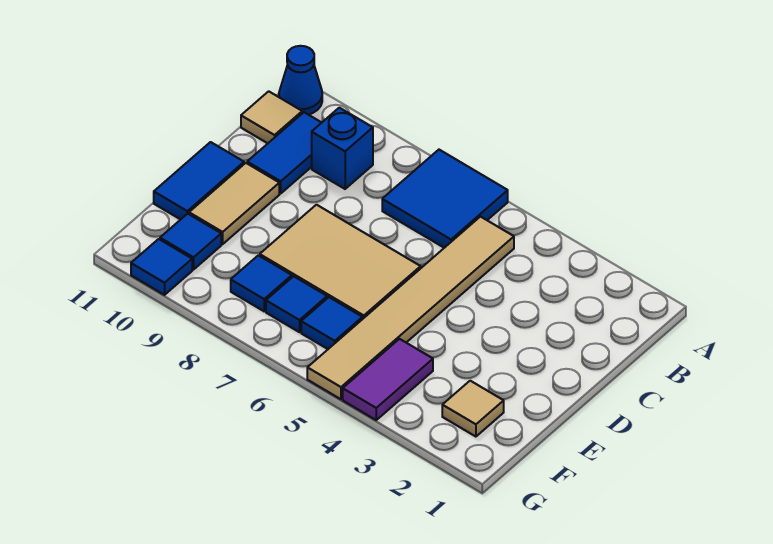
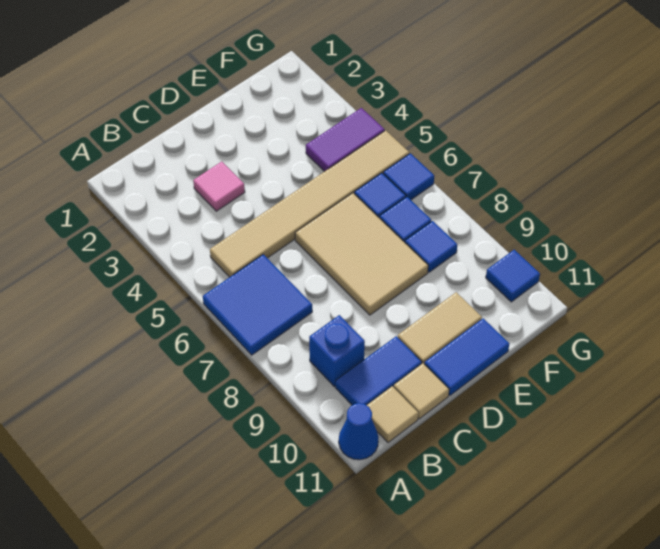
none -> pink 1x1 tile [193,162,245,211]
tan 1x1 tile [442,381,504,437] -> tan 1x1 tile moved to [394,363,449,419]
blue 1x1 tile [160,214,221,270] -> blue 1x1 tile moved to [383,153,434,200]

